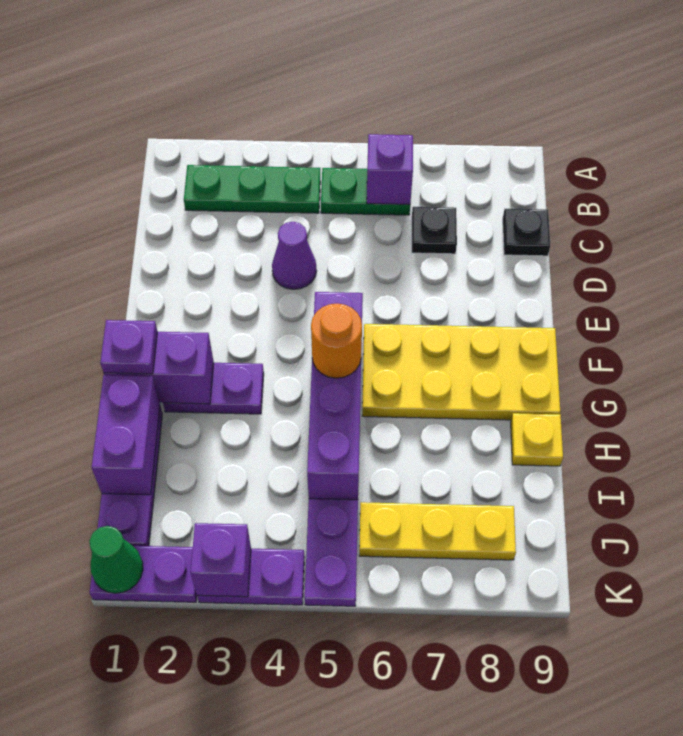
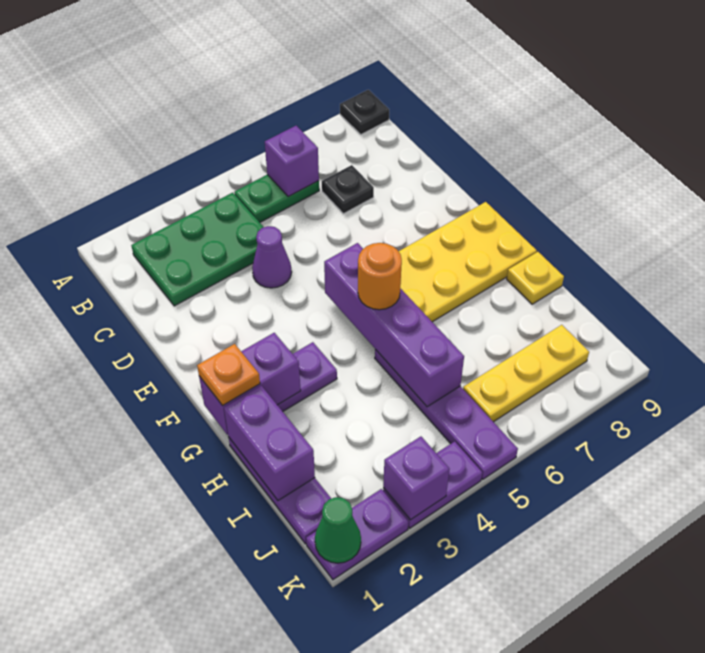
green 1x3 plate [184,165,320,213] -> green 2x3 plate [131,193,264,306]
black 1x1 plate [503,209,550,256] -> black 1x1 plate moved to [340,90,389,134]
purple 1x1 plate [100,320,157,374] -> orange 1x1 plate [197,344,260,406]

